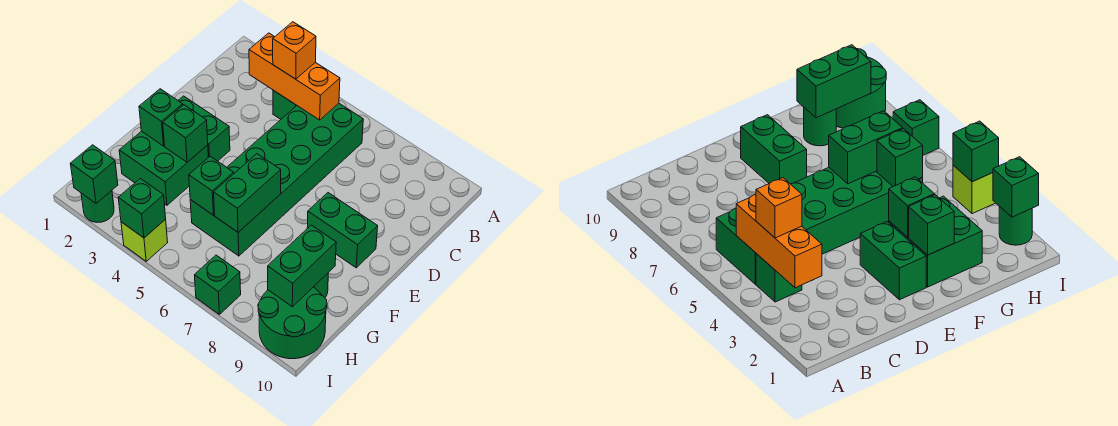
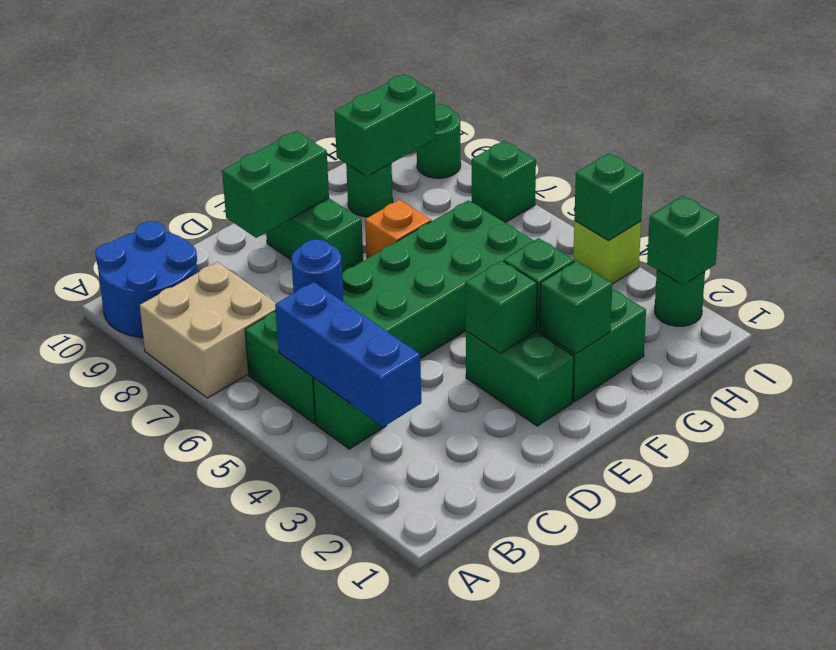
none -> tan 2x2 brick [140,262,276,398]
none -> blue 2x2 round brick [95,221,197,337]
orange 1x3 brick [249,33,340,120] -> blue 1x3 brick [275,282,421,427]
orange 1x1 brick [273,22,316,79] -> orange 1x1 brick moved to [365,200,431,258]
none -> blue 1x1 round brick [292,239,343,301]
green 1x2 brick [214,154,281,232] -> green 1x2 brick moved to [222,131,329,238]
green 1x1 brick [189,156,234,215] -> green 1x1 brick moved to [465,260,537,353]
green 2x2 round brick [258,287,327,359] -> green 1x1 round brick [417,104,461,178]

